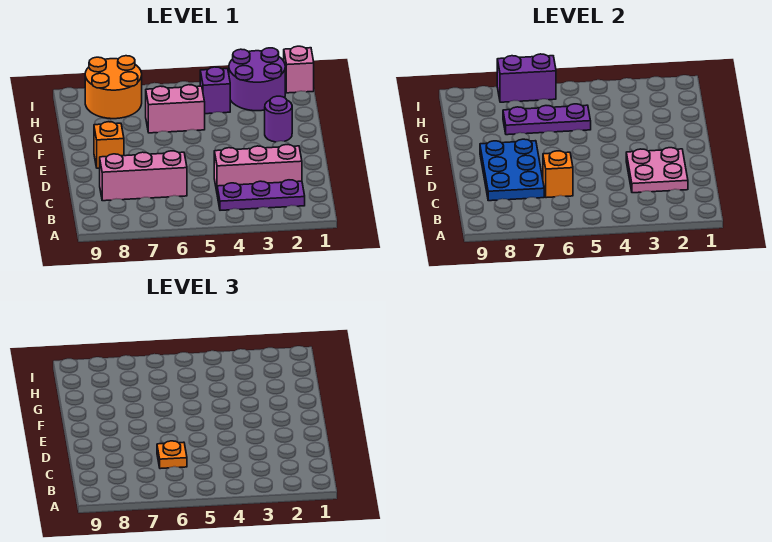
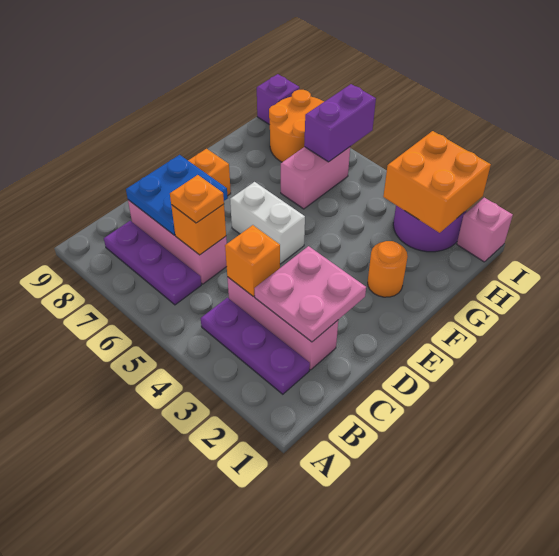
none -> orange 1x1 brick [225,225,280,297]
blue 2x3 plate [480,139,544,201] -> blue 2x2 plate [126,155,228,235]
none -> white 1x2 brick [230,182,305,264]
purple 1x1 round brick [265,96,292,142] -> orange 1x1 round brick [368,241,408,297]
pink 1x2 brick [146,85,205,133] -> pink 1x2 brick turned to [281,147,350,209]
purple 1x3 plate [503,104,591,135] -> purple 1x3 plate moved to [104,221,201,305]
none -> orange 2x2 brick [383,131,491,233]
purple 1x1 brick [200,67,230,114] -> purple 1x1 brick moved to [257,74,299,125]
purple 1x2 brick [497,54,556,102] -> purple 1x2 brick turned to [304,84,376,162]

